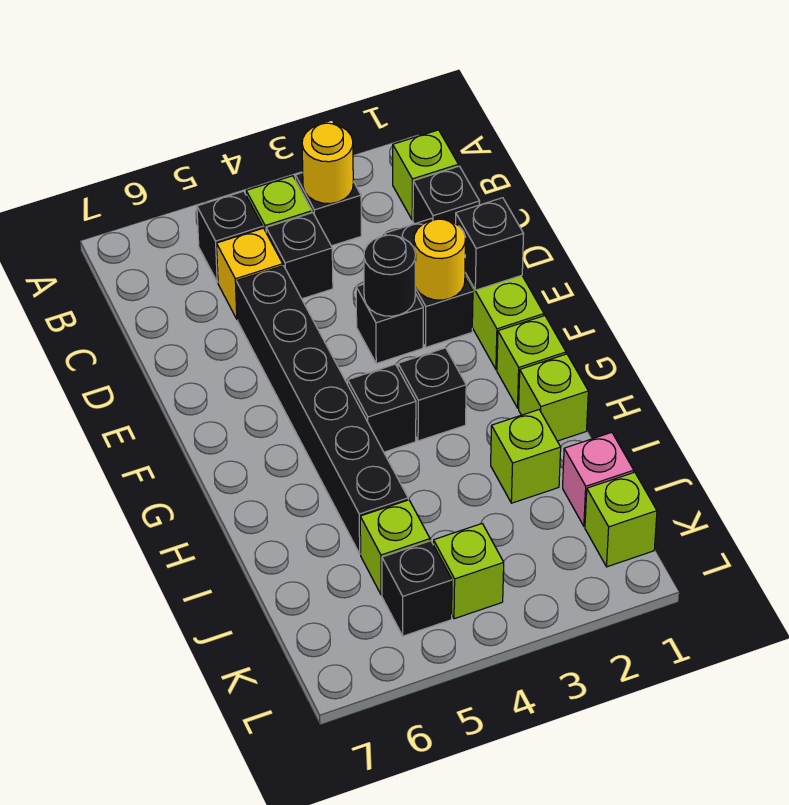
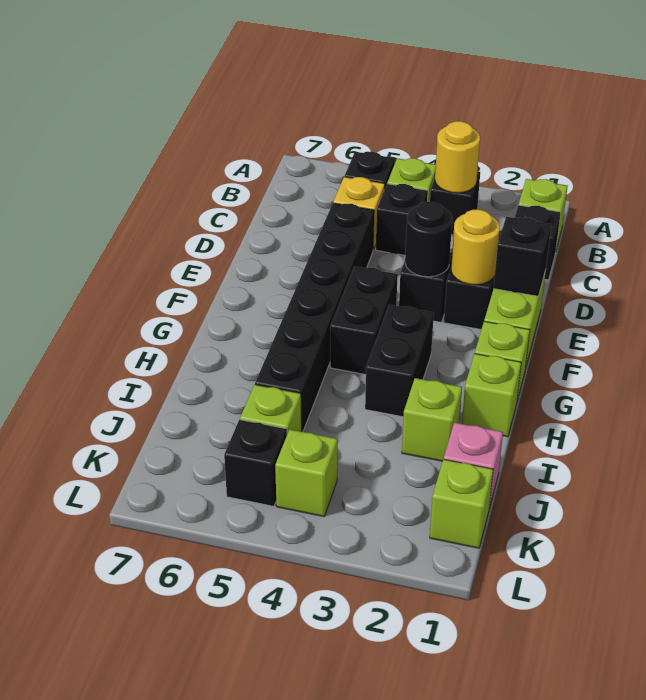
black 1x1 brick [398,348,466,441] -> black 1x2 brick [365,305,434,417]
black 1x1 brick [348,364,416,452] -> black 1x2 brick [330,266,398,375]

